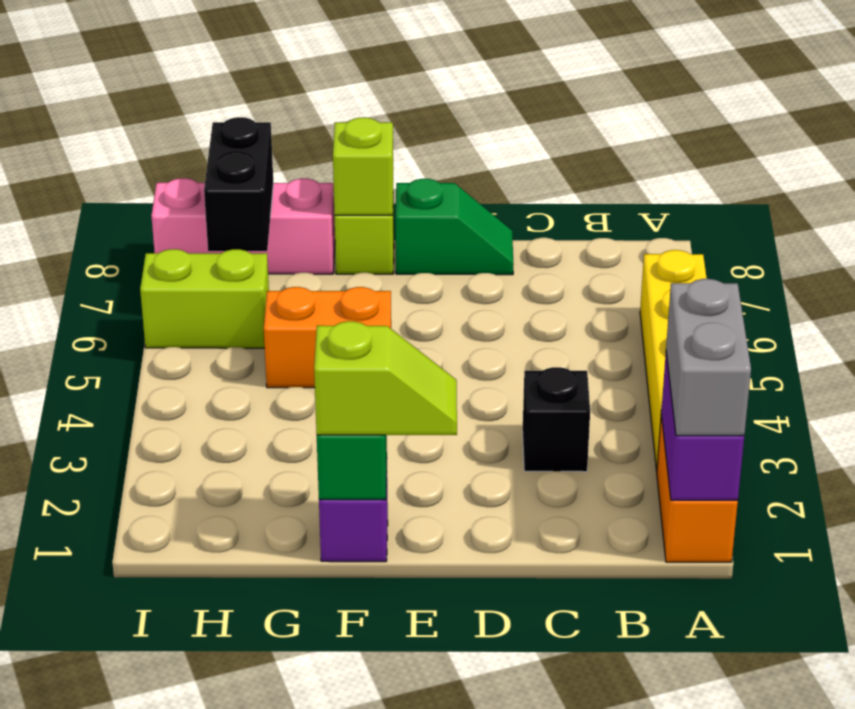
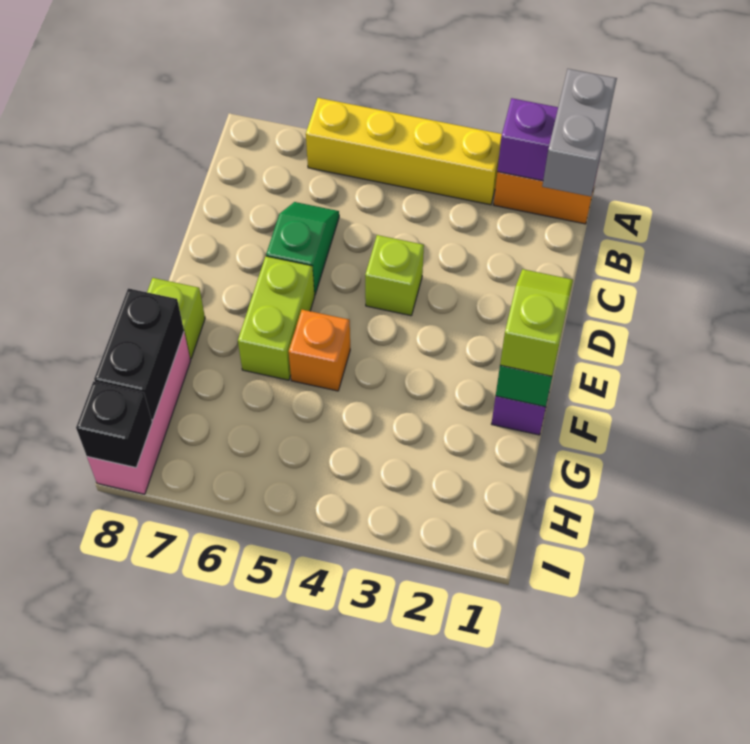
grey 1x2 brick [666,279,751,436] -> grey 1x2 brick turned to [542,69,617,196]
black 1x1 brick [523,367,590,472] -> black 1x1 brick moved to [76,381,152,468]
green 1x2 slope [396,179,513,275] -> green 1x2 slope moved to [266,202,339,295]
orange 1x2 brick [264,287,391,388] -> orange 1x1 brick [289,310,350,391]
lime 1x1 brick [333,118,393,215] -> lime 1x1 brick moved to [365,235,424,316]
lime 1x2 brick [140,249,269,348] -> lime 1x2 brick moved to [238,256,315,380]
black 1x2 brick [204,117,273,251] -> black 1x2 brick turned to [94,288,184,420]

